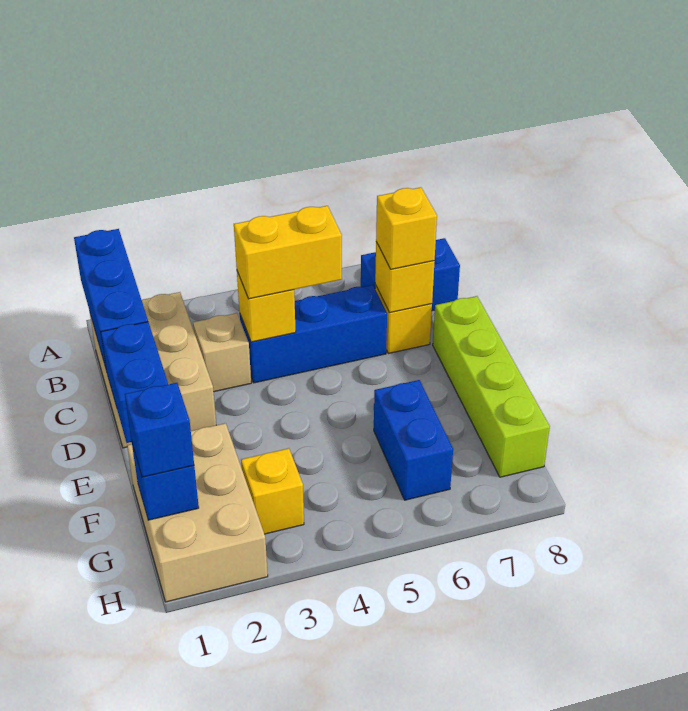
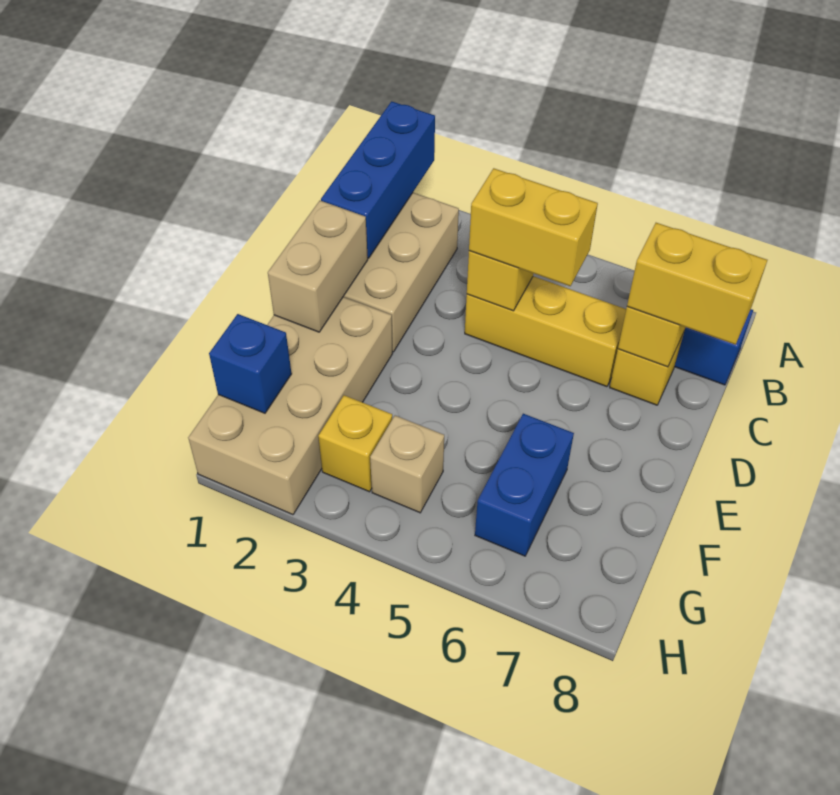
tan 1x1 brick [193,313,251,392] -> tan 1x1 brick moved to [370,416,444,513]
blue 1x3 brick [240,285,387,383] -> yellow 1x3 brick [465,276,626,387]
yellow 1x1 brick [376,187,437,269] -> yellow 1x2 brick [627,223,767,345]
blue 1x2 brick [101,322,168,443] -> tan 1x2 brick [268,201,368,332]
lime 1x4 brick [433,296,550,477] -> none
tan 2x3 brick [127,423,268,602] -> tan 2x4 brick [188,297,393,515]
blue 1x1 brick [125,383,194,477] -> none

